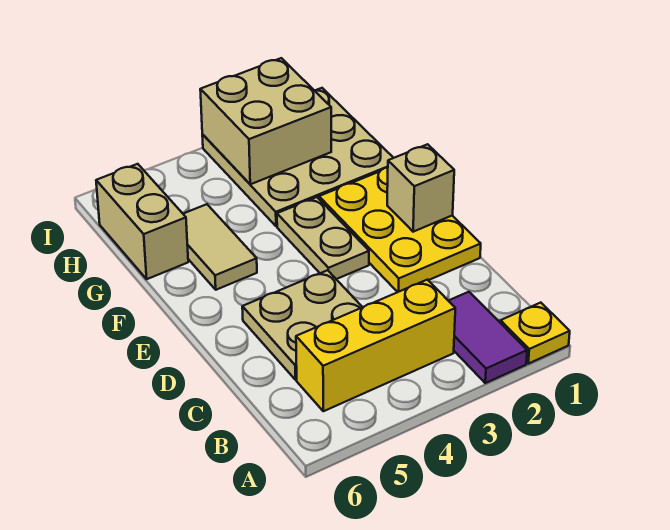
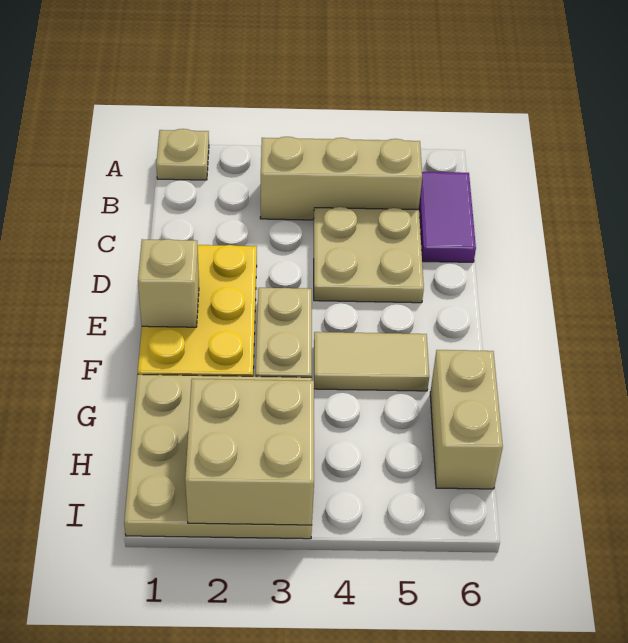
yellow 1x1 plate [500,303,570,364] -> tan 1x1 plate [156,129,209,180]
purple 1x2 tile [449,292,527,383] -> purple 1x2 tile moved to [419,172,476,262]
yellow 1x3 brick [296,280,455,411] -> tan 1x3 brick [260,137,422,220]
tan 1x2 tile [184,204,257,290] -> tan 1x2 tile turned to [314,332,429,391]

